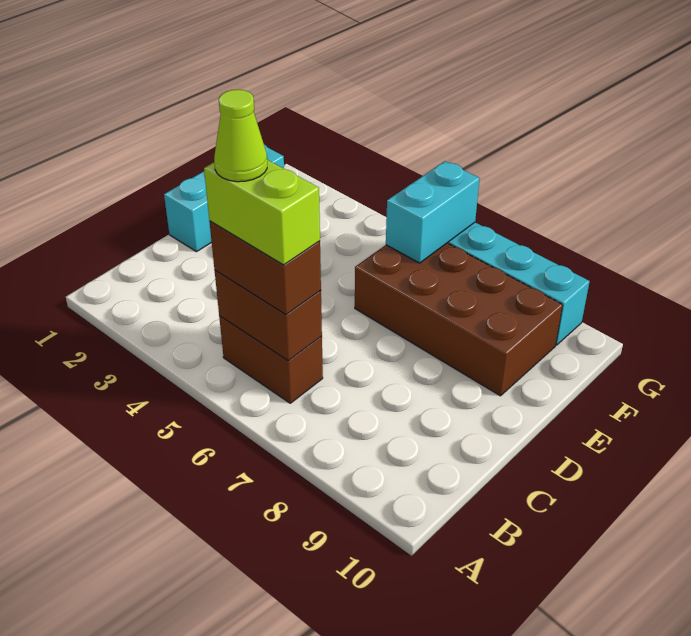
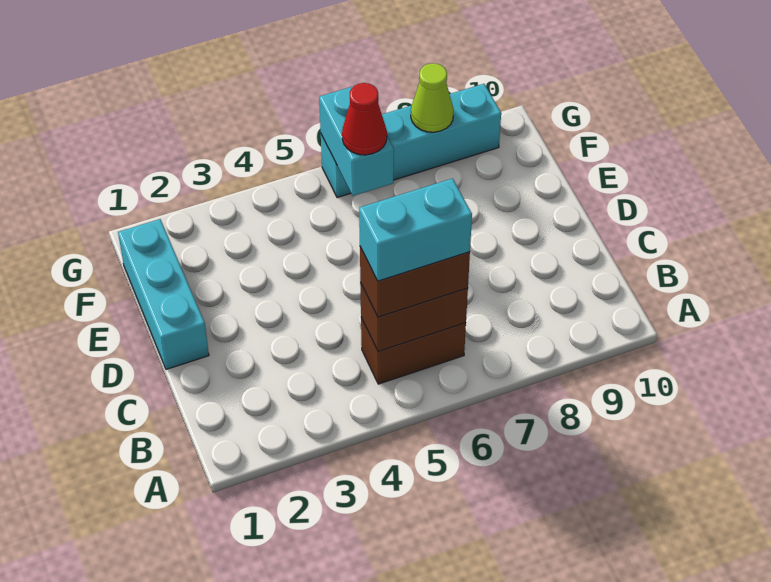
lime 1x2 brick [204,160,320,265] -> cyan 1x2 brick [359,178,472,281]
lime 1x1 cone [214,90,267,182] -> lime 1x1 cone moved to [411,63,454,132]
brown 2x4 brick [355,243,563,396] -> none
none -> red 1x1 cone [342,83,387,155]

